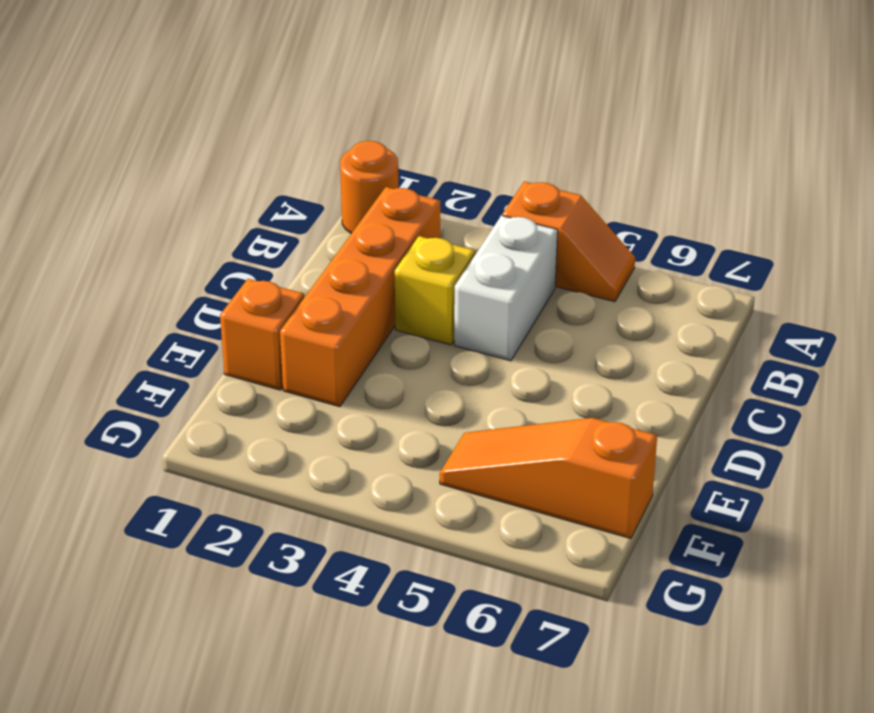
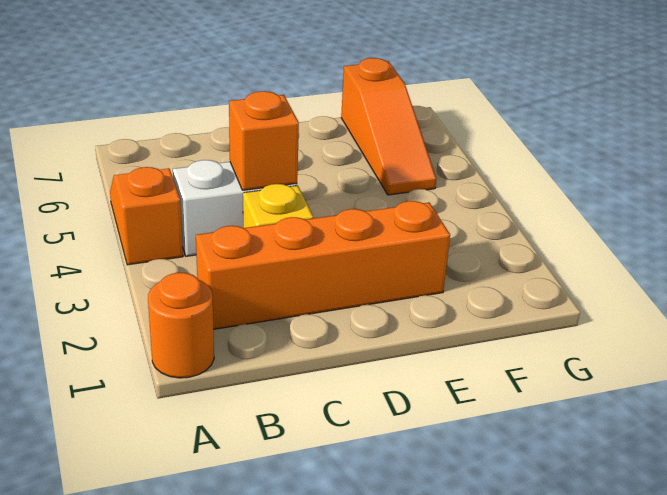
orange 1x1 brick [220,279,304,390] -> orange 1x1 brick moved to [229,91,299,190]

